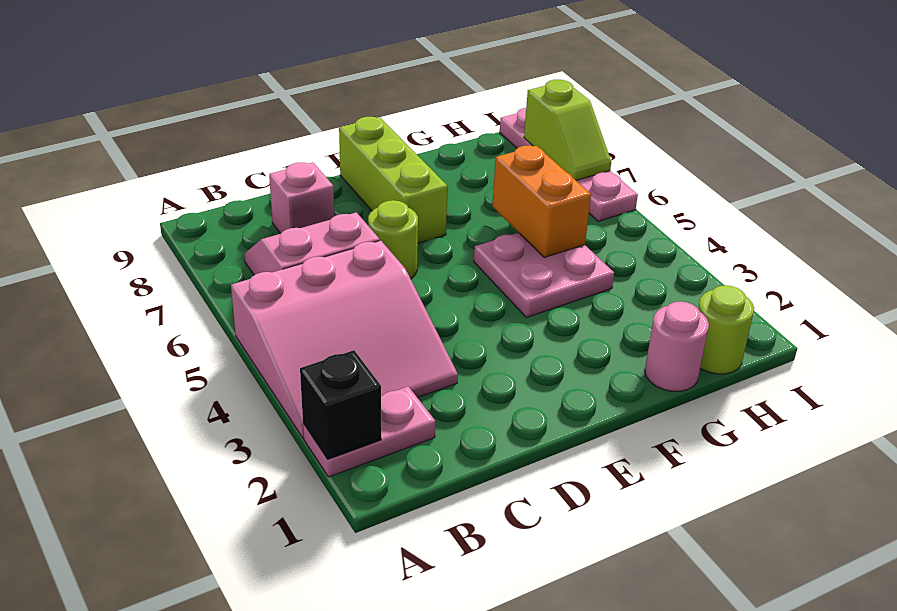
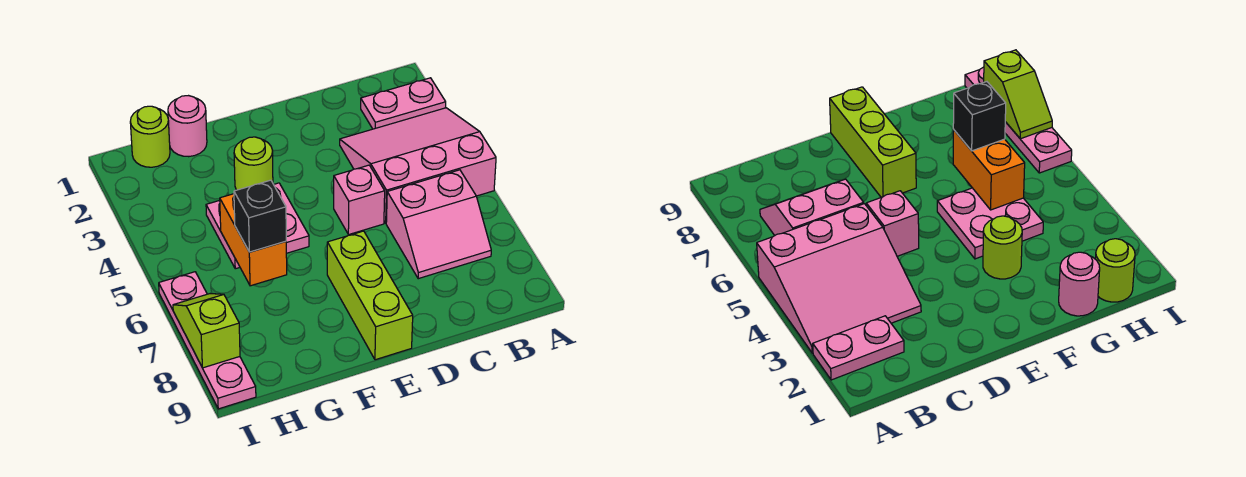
black 1x1 brick [300,350,381,459] -> black 1x1 brick moved to [234,180,286,252]
pink 1x1 brick [269,162,334,234] -> pink 1x1 brick moved to [334,165,385,235]
lime 1x1 round brick [368,200,418,279] -> lime 1x1 round brick moved to [234,137,273,190]

